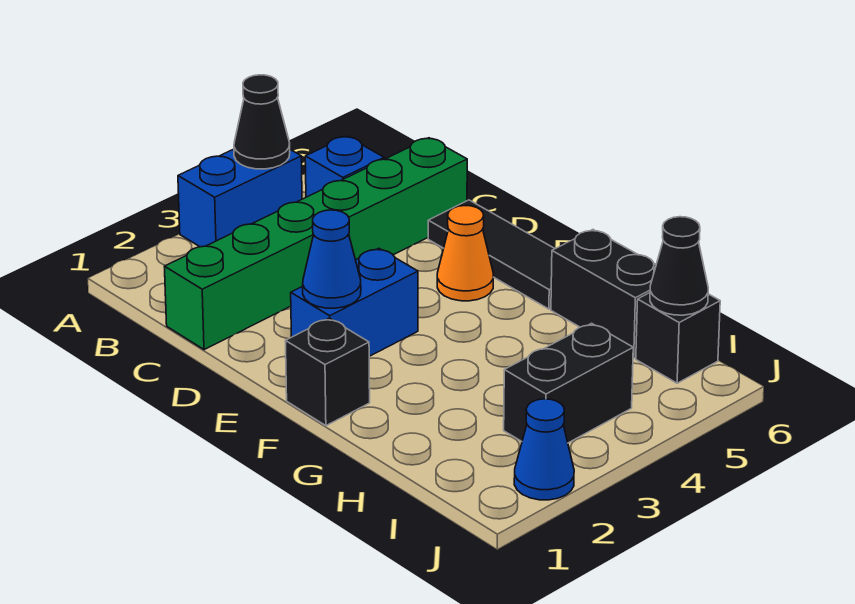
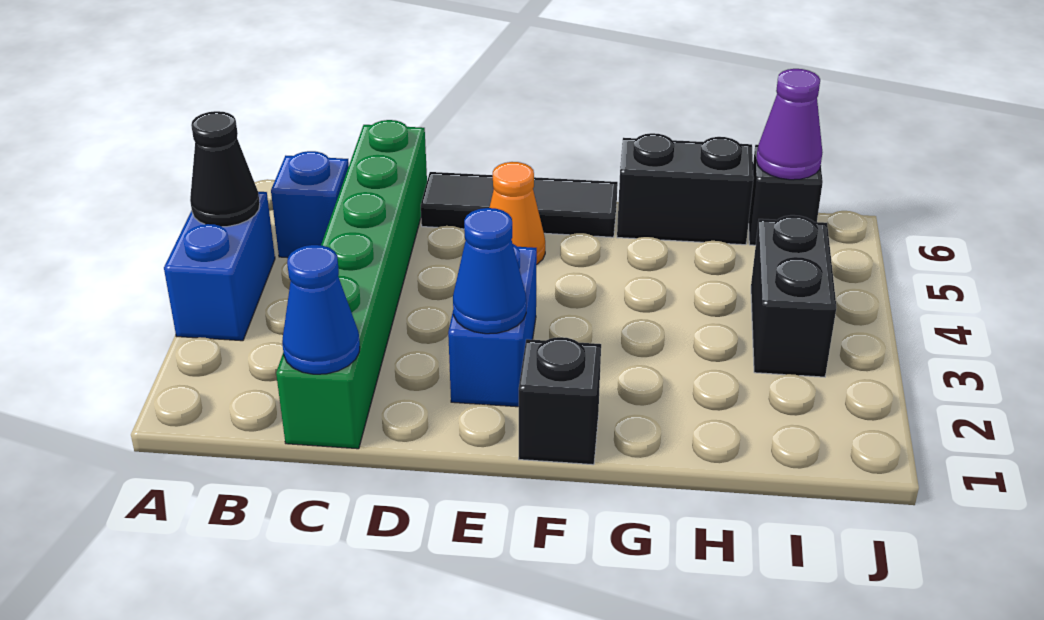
black 1x1 cone [650,217,708,315] -> purple 1x1 cone [756,69,823,180]
blue 1x1 cone [514,399,574,500] -> blue 1x1 cone moved to [282,245,360,374]

